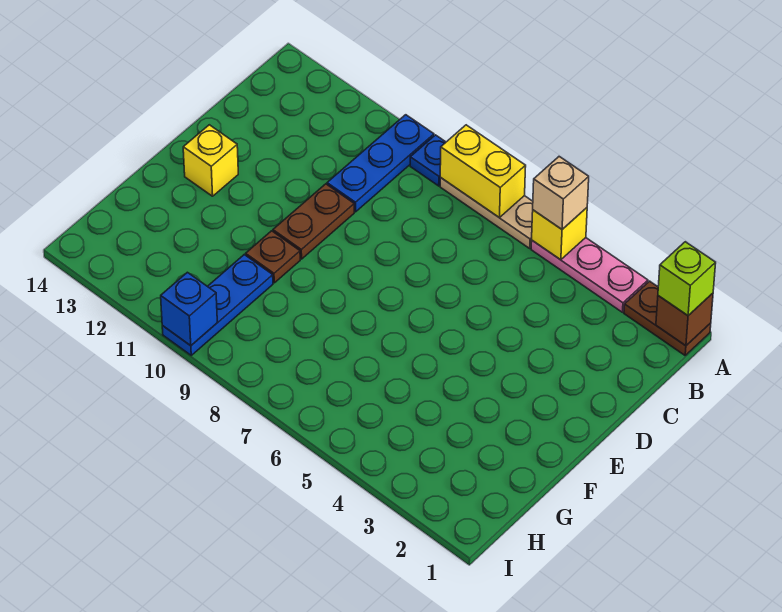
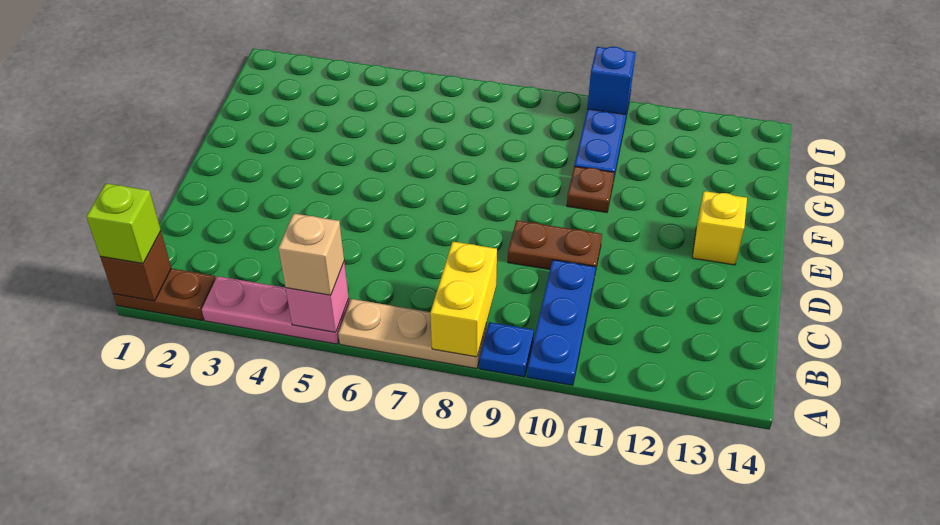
yellow 1x1 brick [532,208,587,260] -> pink 1x1 brick [286,263,349,332]
yellow 1x2 brick [440,125,526,218] -> yellow 1x2 brick turned to [430,242,497,357]
brown 1x2 plate [273,184,354,259] -> brown 1x2 plate turned to [508,220,602,272]

